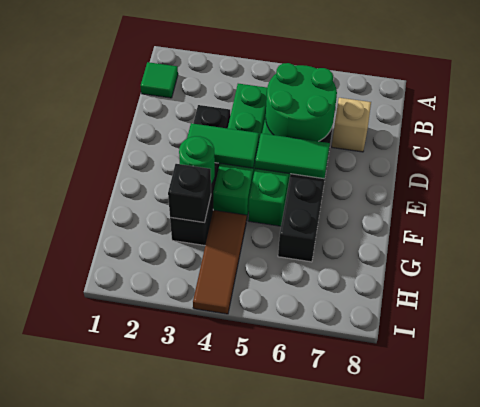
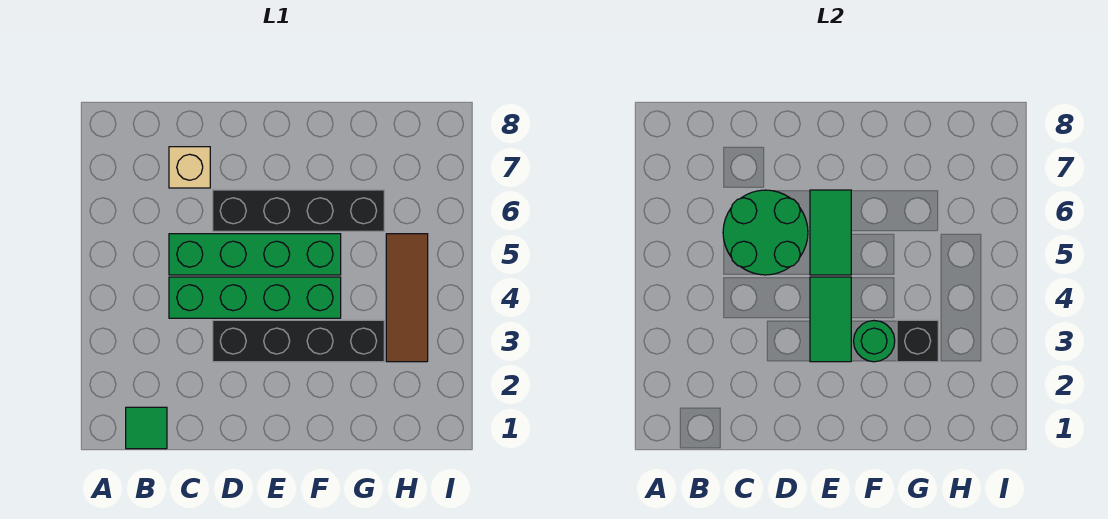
brown 1x3 tile [193,210,247,314] -> brown 1x3 tile turned to [386,234,428,362]

